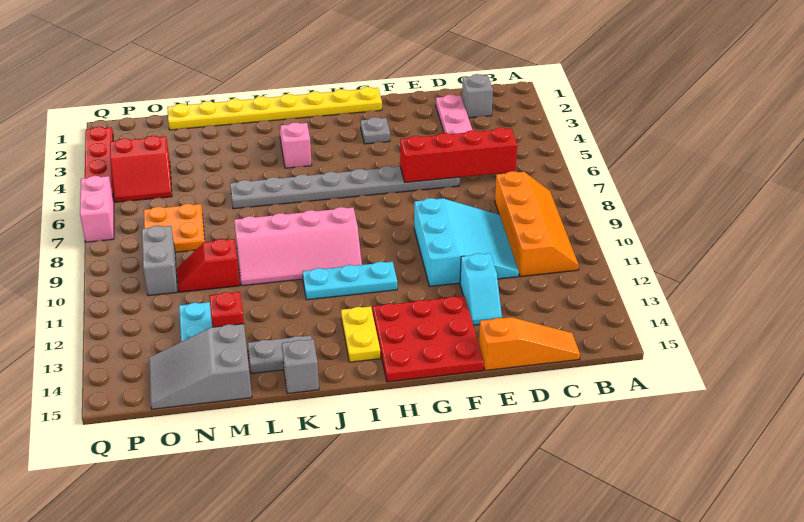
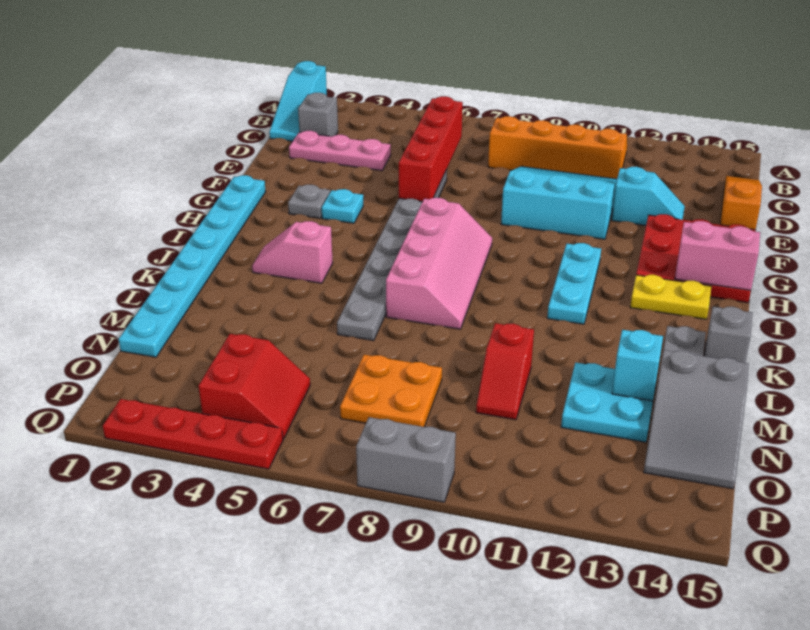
none -> cyan 1x3 slope [269,61,327,141]
yellow 1x8 plate [167,87,382,130] -> cyan 1x8 plate [119,175,266,357]
none -> cyan 1x1 plate [322,189,363,223]
pink 2x4 slope [234,207,362,286] -> pink 2x4 slope moved to [386,198,492,329]
red 1x1 brick [209,292,244,327] -> cyan 1x1 brick [612,330,663,401]
grey 1x2 brick [142,226,177,296] -> grey 1x2 brick moved to [356,417,456,502]
pink 1x2 brick [80,176,114,242] -> pink 1x2 brick moved to [675,221,760,290]

